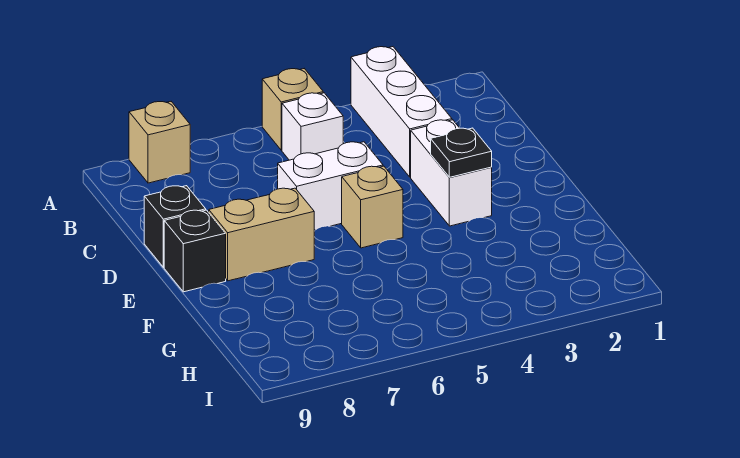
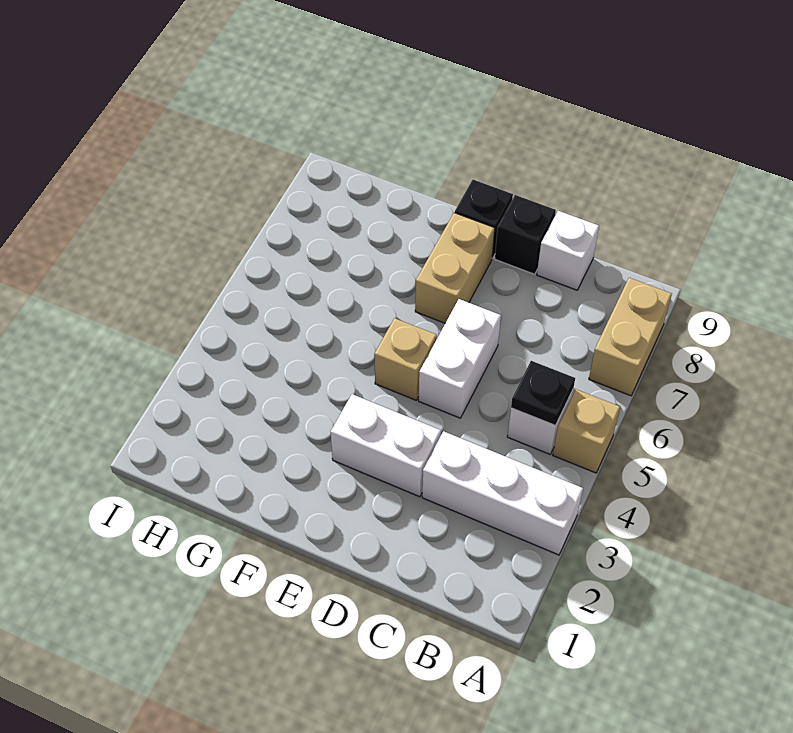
tan 1x1 brick [129,102,190,183] -> tan 1x2 brick [589,278,672,396]
none -> white 1x1 brick [537,211,599,290]
black 1x1 plate [431,128,492,177] -> black 1x1 plate moved to [511,361,575,426]

